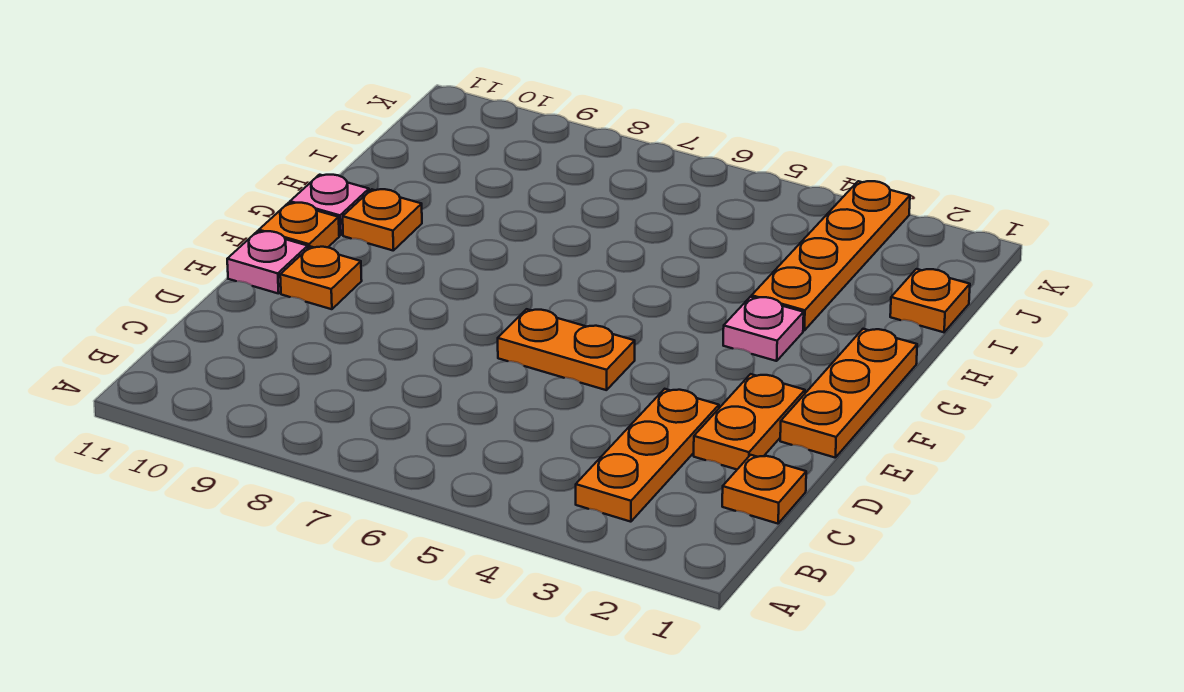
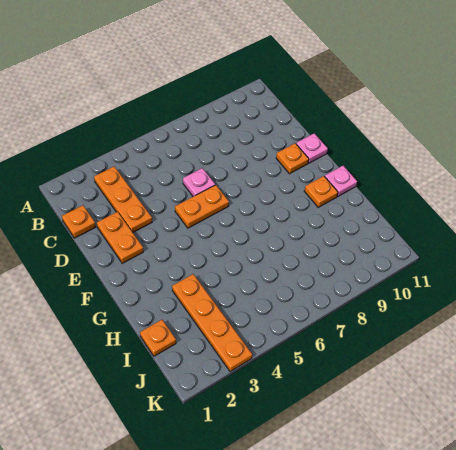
orange 1x3 plate [780,329,917,458] -> none
orange 1x1 plate [259,203,339,248] -> none
pink 1x1 plate [723,297,804,361] -> pink 1x1 plate moved to [183,168,215,197]

